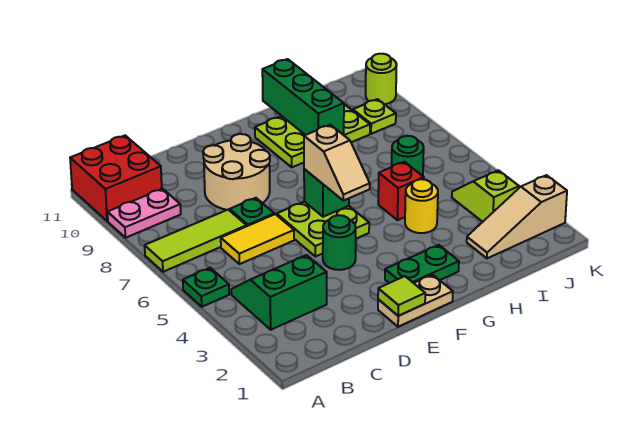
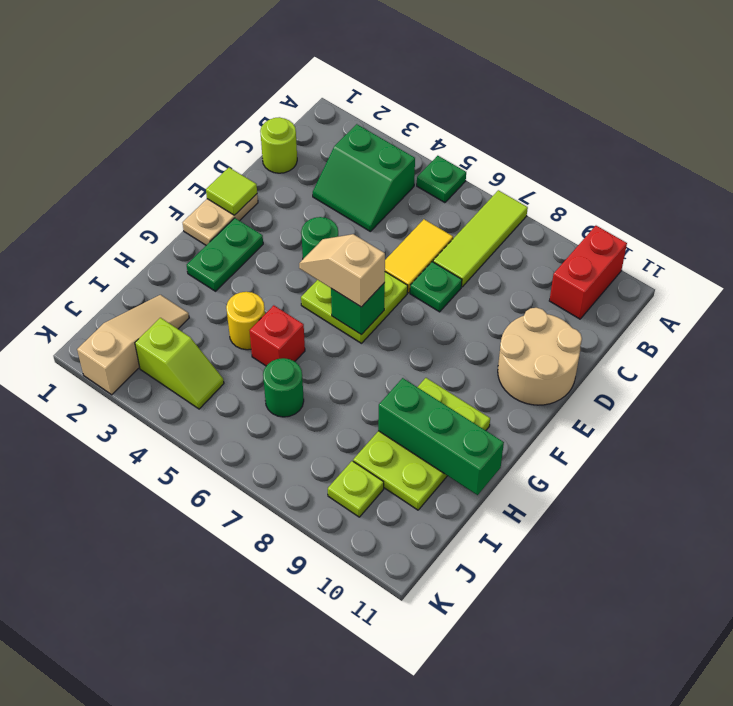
pink 1x2 plate [108,189,181,238] -> none
red 2x2 brick [70,136,162,221] -> red 1x2 brick [549,226,627,319]
green 2x2 slope [231,255,327,330] -> green 2x2 slope turned to [313,124,415,231]
tan 2x2 round brick [203,134,270,210] -> tan 2x2 round brick moved to [498,308,582,405]
lime 1x1 round brick [366,54,397,104] -> lime 1x1 round brick moved to [260,117,297,173]

